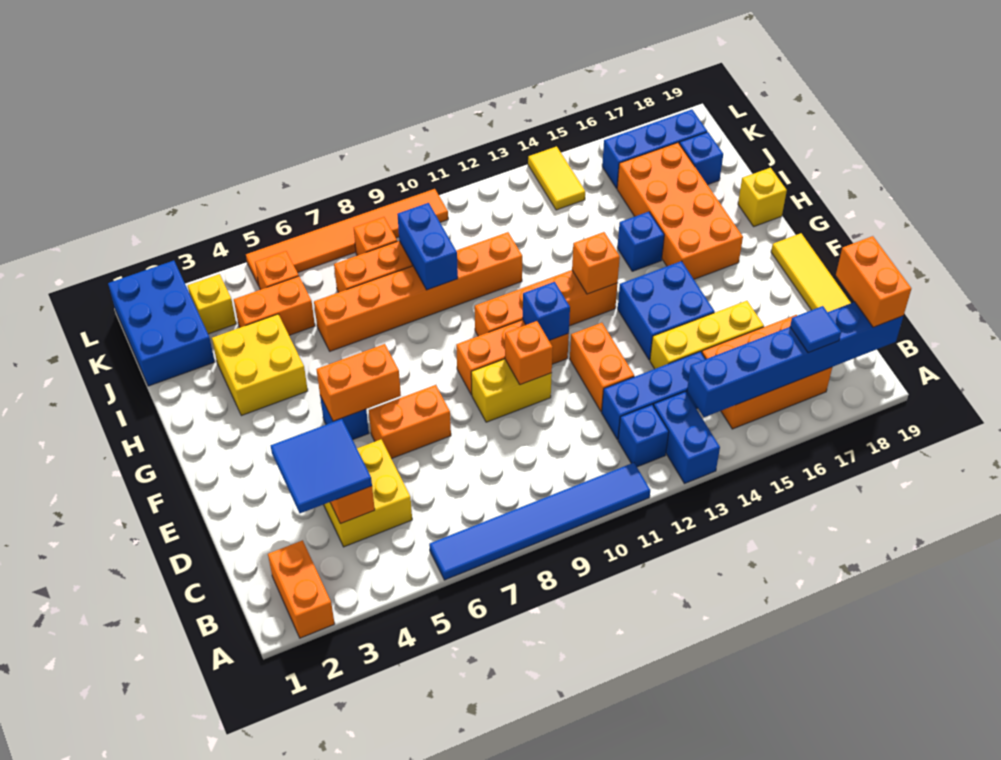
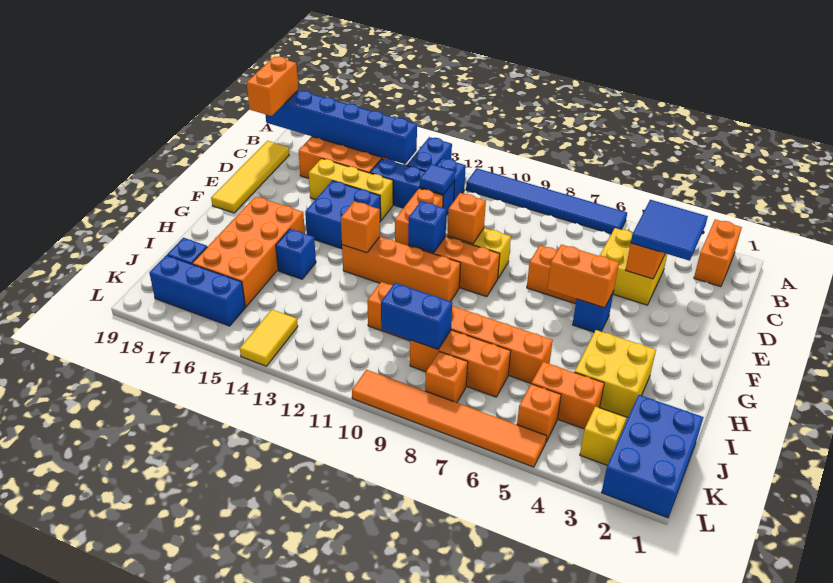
blue 1x1 tile [790,306,841,353] -> blue 1x1 tile moved to [420,164,455,194]
yellow 1x1 brick [738,168,787,226] -> none
blue 1x2 brick [397,203,458,290] -> blue 1x2 brick turned to [381,283,452,349]

